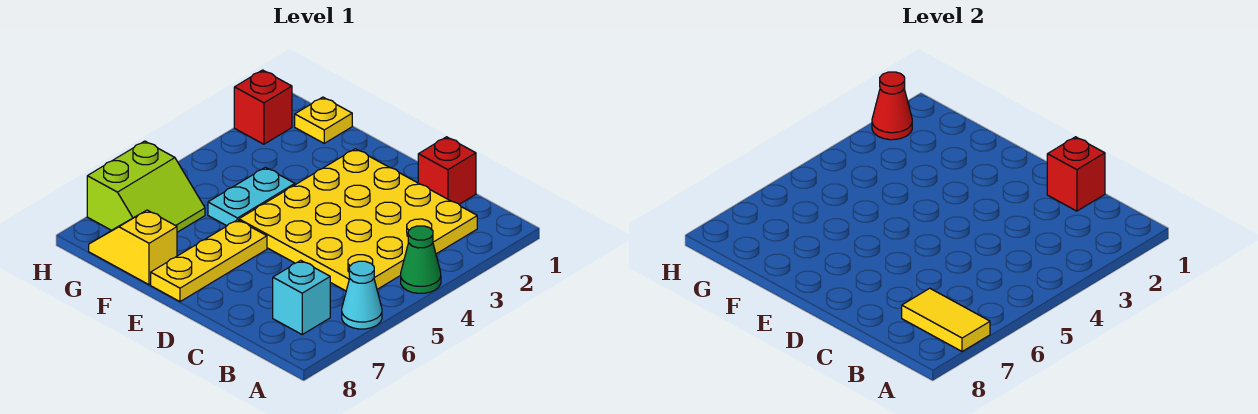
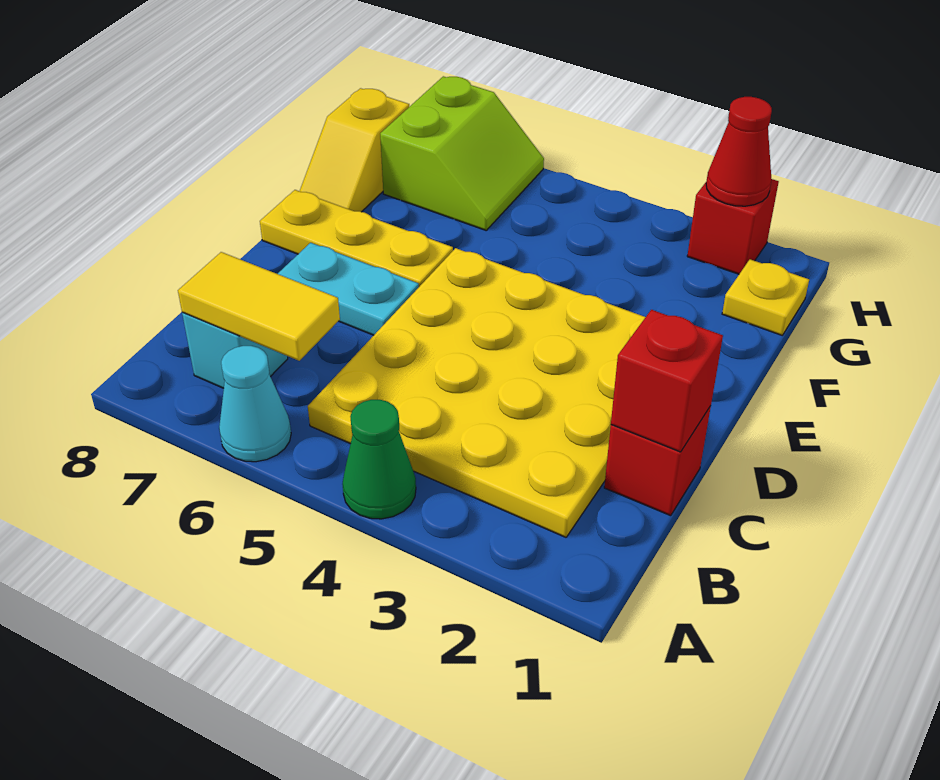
yellow 1x2 tile [902,288,990,351] -> yellow 1x2 tile turned to [178,252,340,361]
cyan 1x2 plate [208,167,295,226] -> cyan 1x2 plate moved to [278,243,419,335]
yellow 1x2 slope [89,210,177,285] -> yellow 1x2 slope turned to [300,88,409,212]
lime 2x2 slope [87,141,205,232] -> lime 2x2 slope turned to [380,76,544,230]

